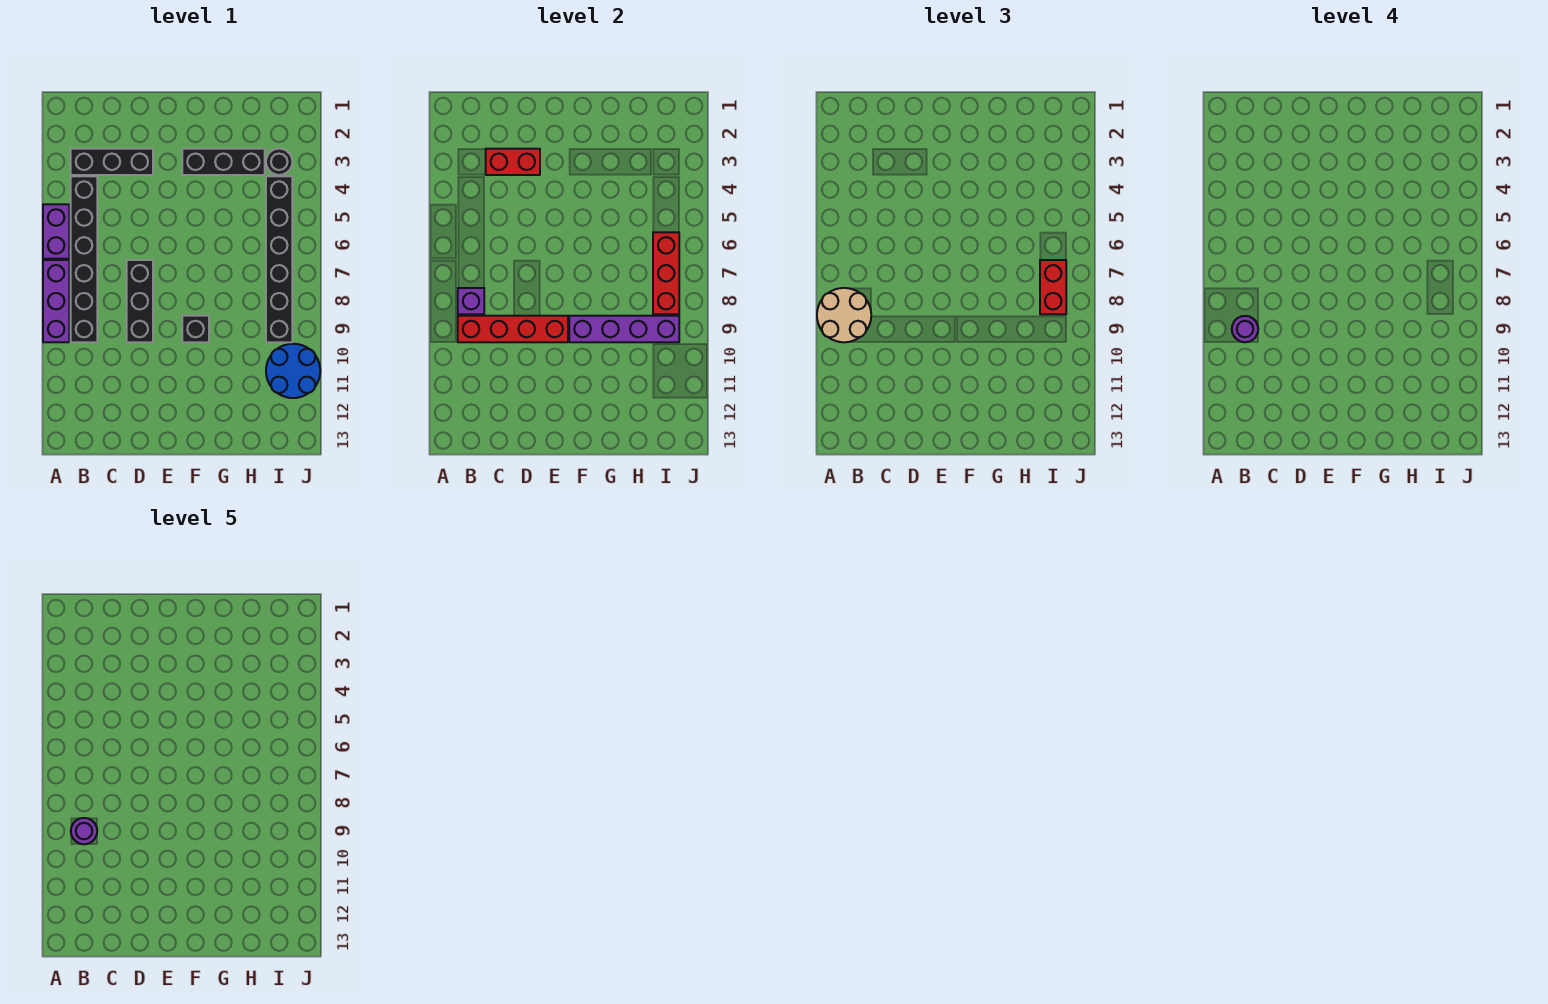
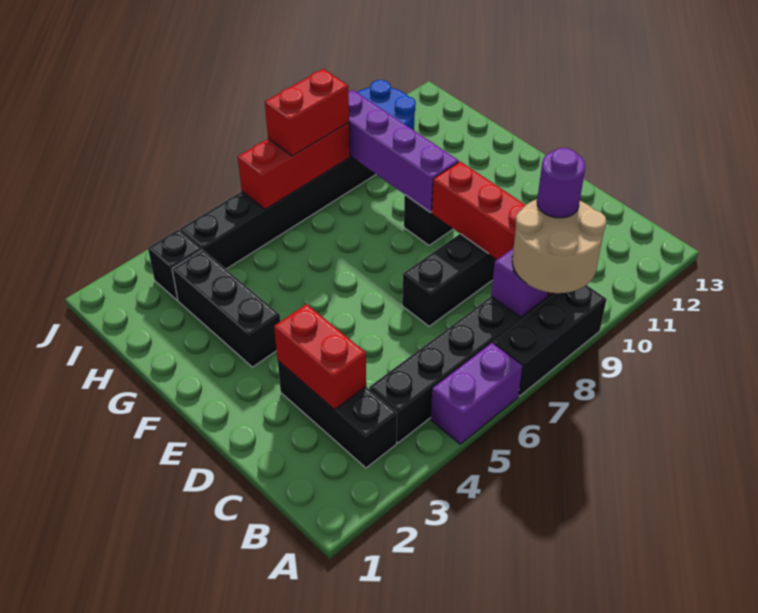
purple 1x3 brick [43,260,69,342] -> black 1x3 brick [493,285,607,396]
purple 1x1 round brick [71,818,97,844] -> none
black 1x1 round brick [266,149,292,175] -> black 1x1 brick [148,229,202,300]

